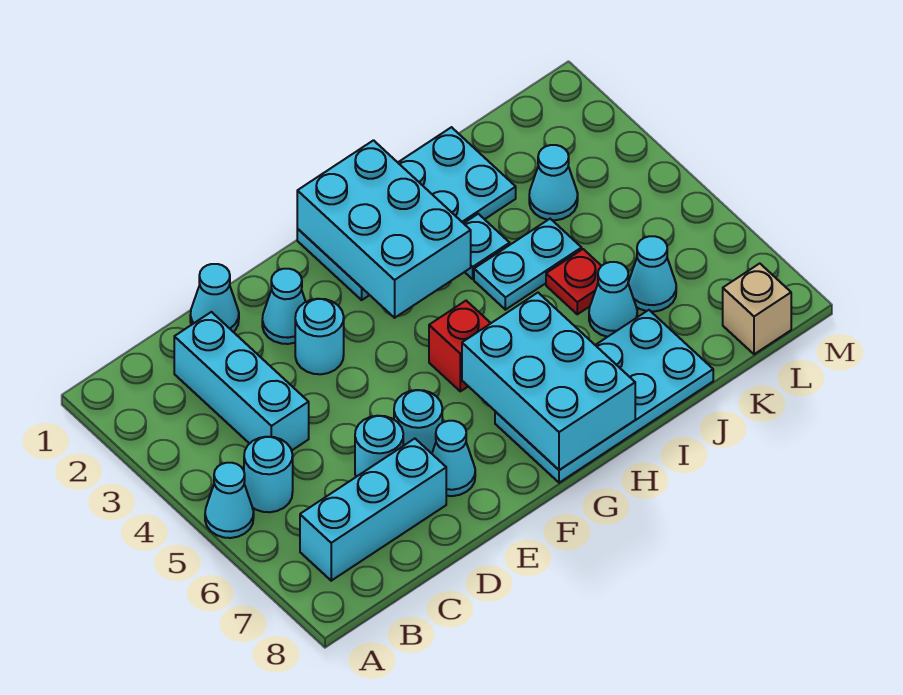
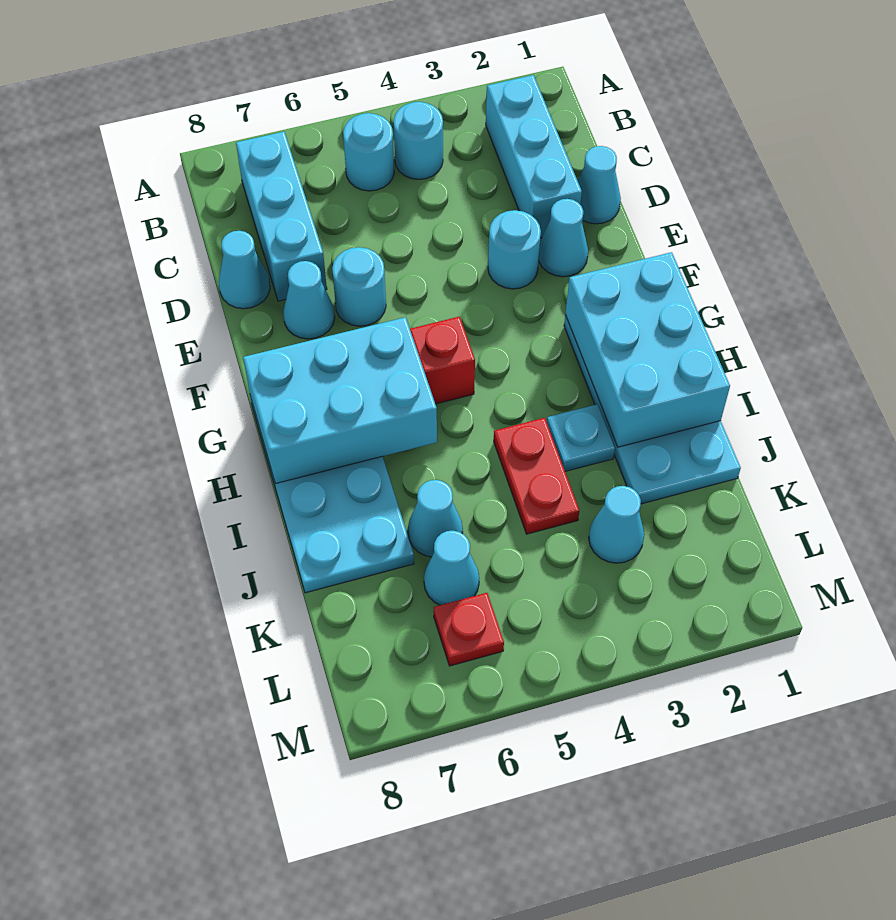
cyan 1x1 cone [205,463,254,538] -> cyan 1x1 cone moved to [219,231,270,309]
cyan 1x3 brick [174,312,309,451] -> cyan 1x3 brick turned to [486,75,582,238]
cyan 1x1 round brick [355,416,403,477] -> cyan 1x1 round brick moved to [394,102,443,179]
cyan 2x3 brick [297,140,471,318] -> cyan 2x3 brick turned to [565,252,730,447]
cyan 1x2 plate [474,219,582,310] -> red 1x2 plate [494,418,579,534]
red 1x1 plate [546,249,601,314] -> red 1x1 plate moved to [434,593,504,666]
tan 1x1 brick [723,263,791,354] -> none

